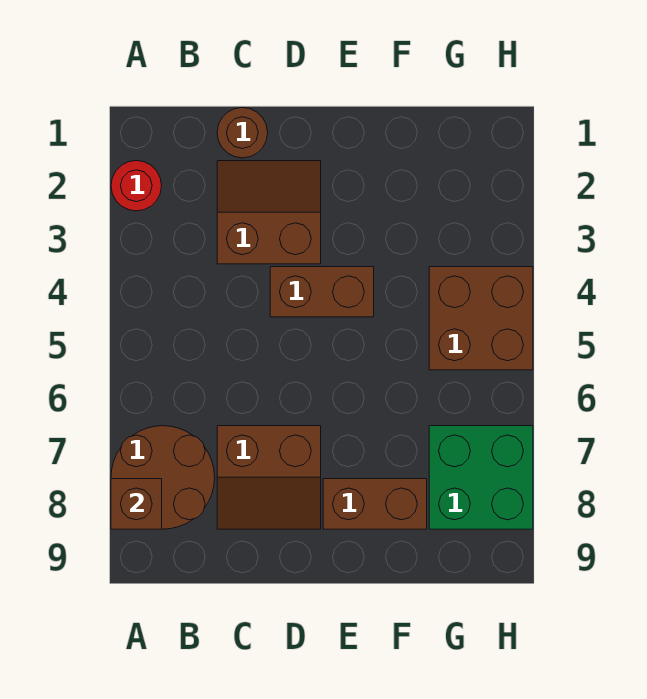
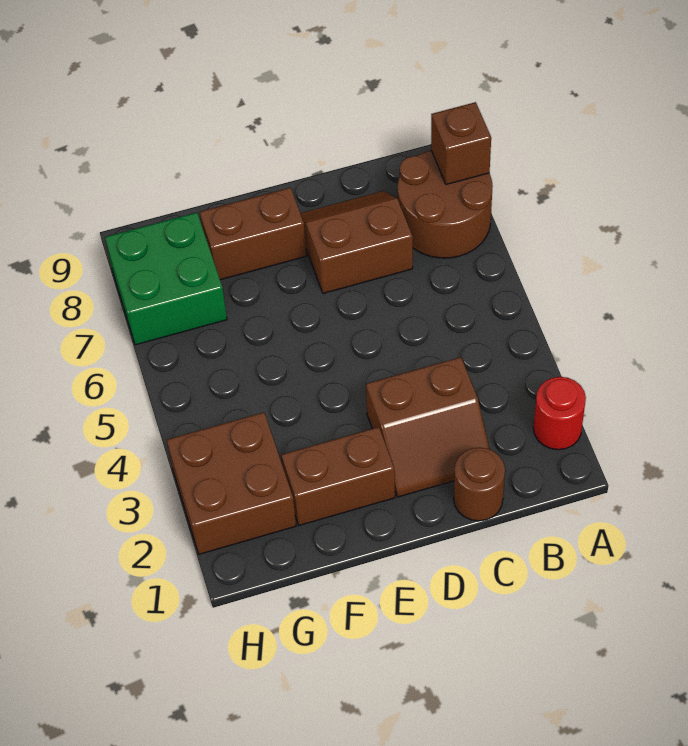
brown 1x2 brick [270,267,374,317] -> brown 1x2 brick moved to [281,427,395,525]
brown 2x2 brick [429,267,533,370] -> brown 2x2 brick moved to [167,412,296,554]

